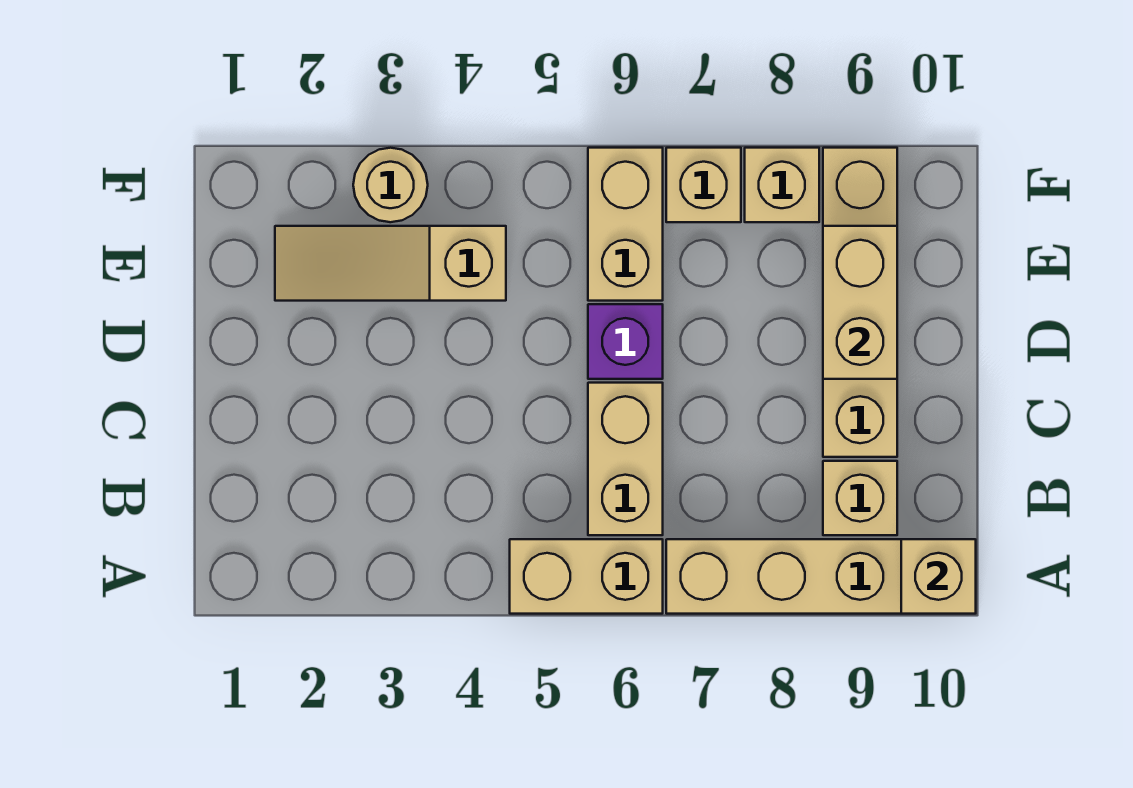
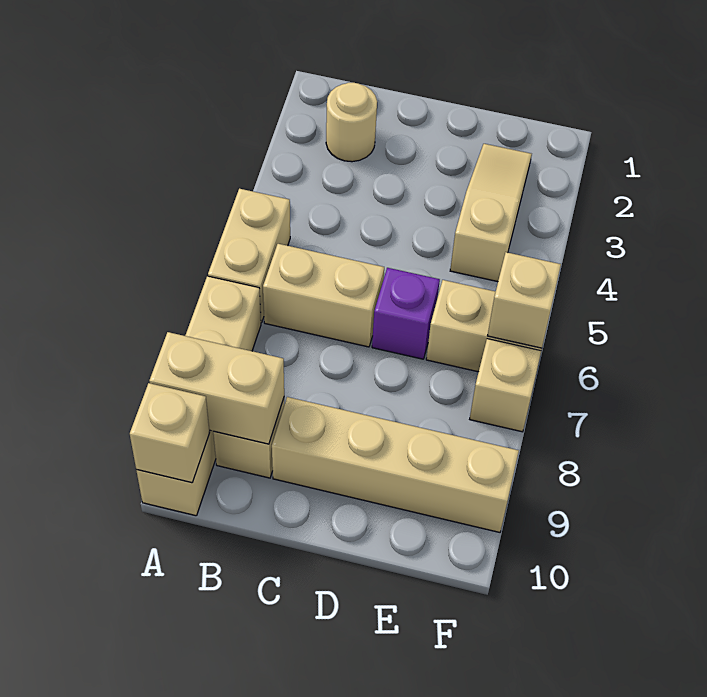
tan 1x2 brick [823,226,897,379] -> tan 1x2 brick moved to [149,332,284,444]
tan 1x1 round brick [353,148,428,222] -> tan 1x1 round brick moved to [326,83,377,162]
tan 1x1 brick [745,148,819,222] -> tan 1x1 brick moved to [488,252,561,348]

